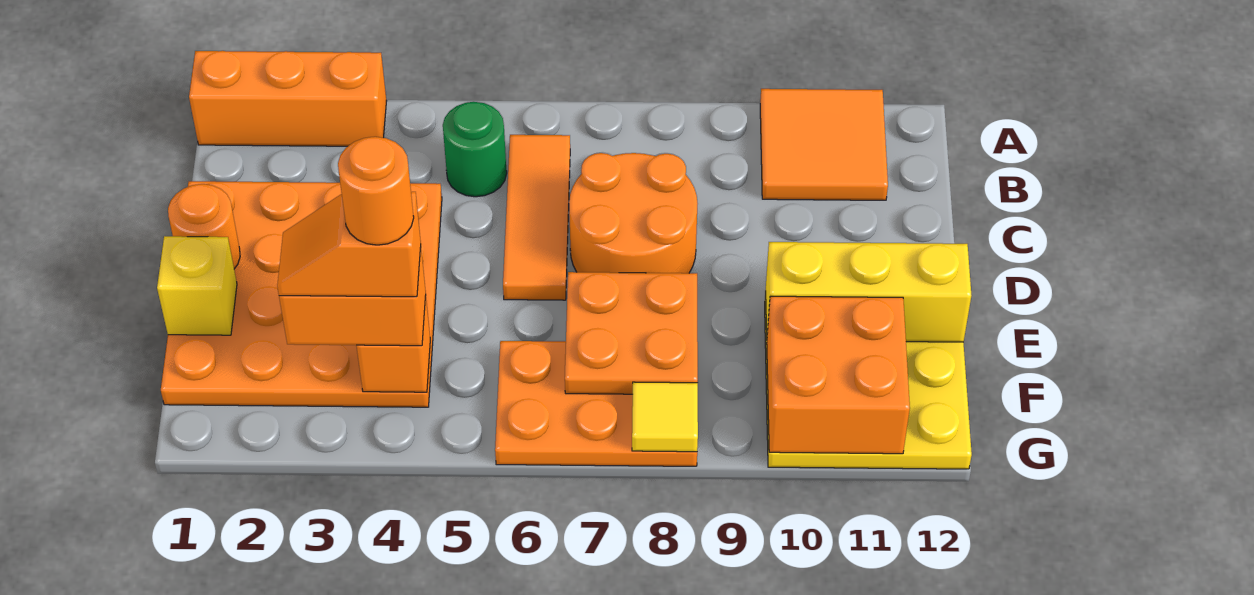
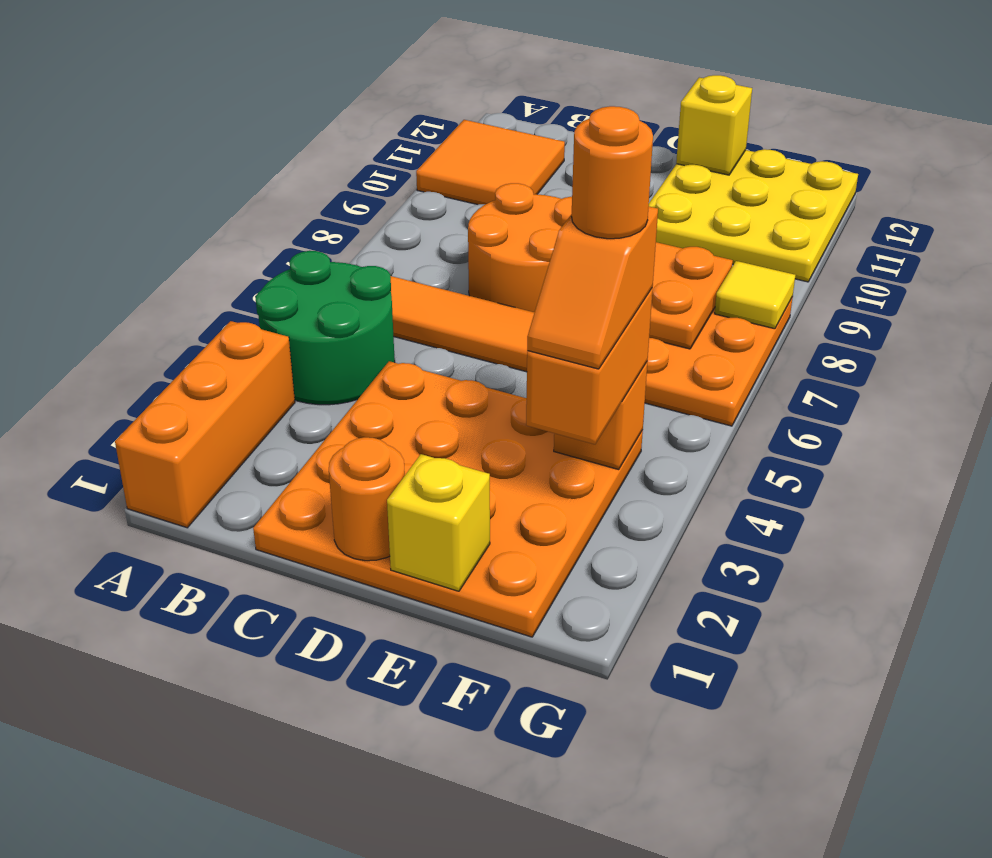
green 1x1 round brick [443,102,507,197] -> green 2x2 round brick [256,251,395,405]
yellow 1x3 brick [766,242,971,342] -> yellow 1x1 brick [676,75,752,175]
orange 2x2 brick [767,296,910,454] -> none

